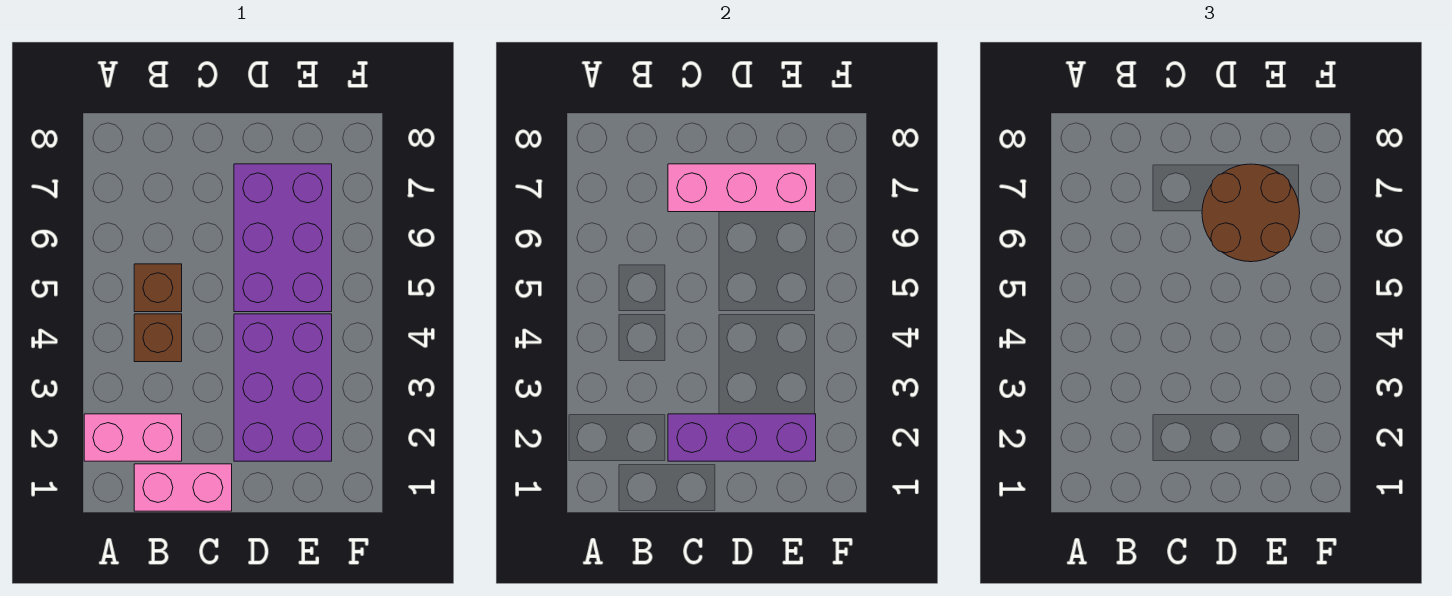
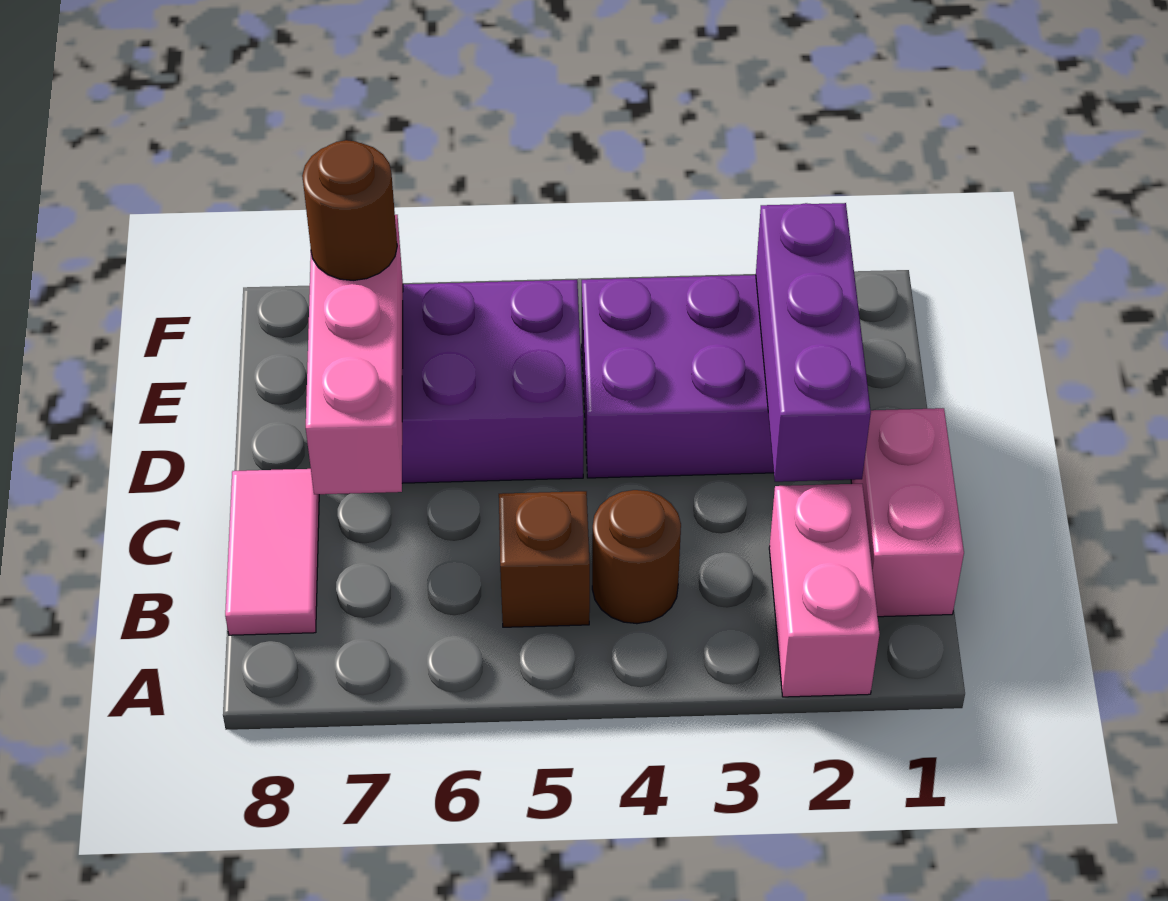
brown 1x1 brick [134,314,182,362] -> brown 1x1 round brick [592,490,681,624]
none -> pink 1x2 tile [225,469,319,635]
brown 2x2 round brick [1202,164,1300,262] -> brown 1x1 round brick [302,140,397,280]

